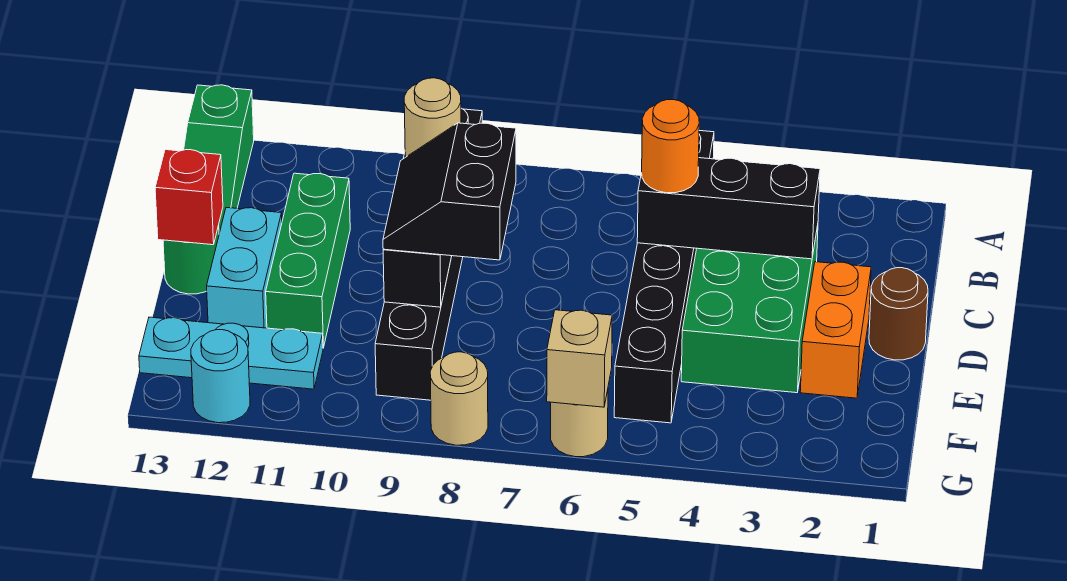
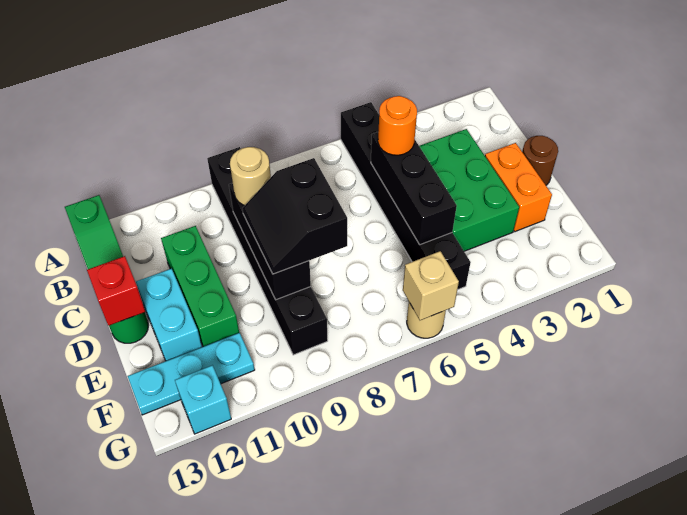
black 1x3 brick [637,158,820,259] -> black 1x3 brick turned to [371,132,457,245]
tan 1x1 round brick [430,352,488,445] -> none
cyan 1x1 round brick [191,330,250,423] -> cyan 1x1 brick [175,365,231,434]

